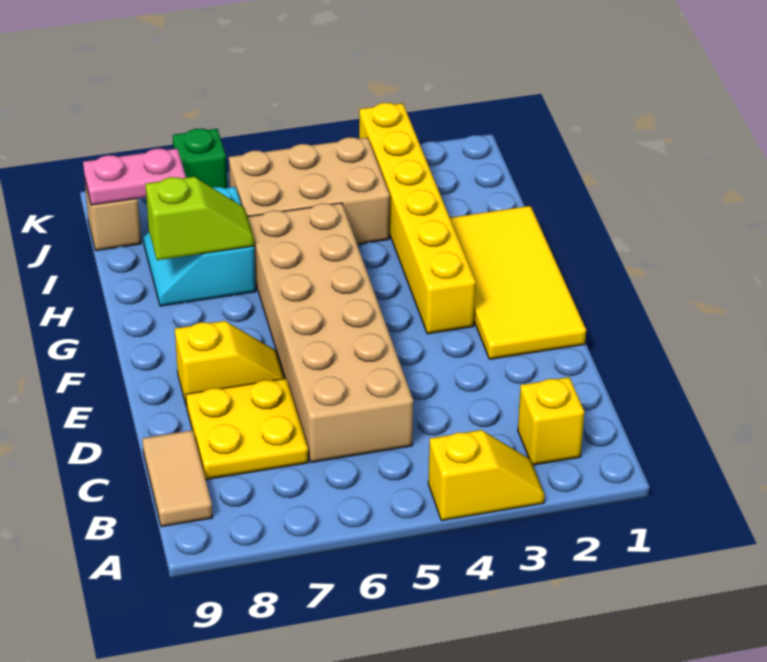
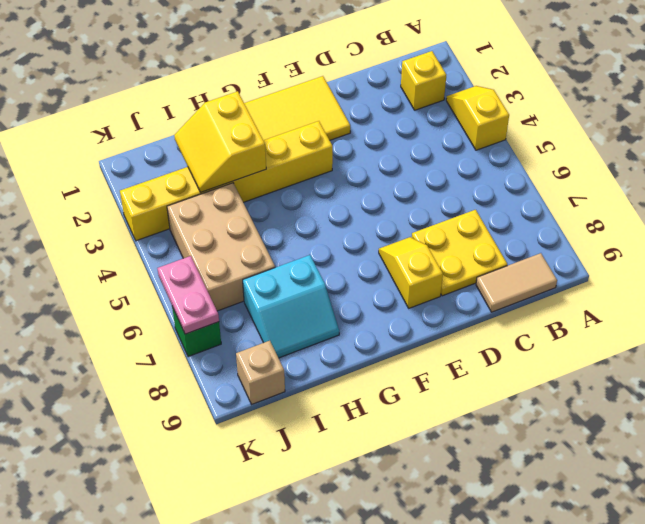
tan 2x6 brick [248,203,413,462] -> none
none -> yellow 2x2 slope [174,91,266,192]
lime 1x2 slope [146,177,254,260] -> none
pink 1x2 plate [83,149,186,205] -> pink 1x2 plate moved to [157,256,219,334]

